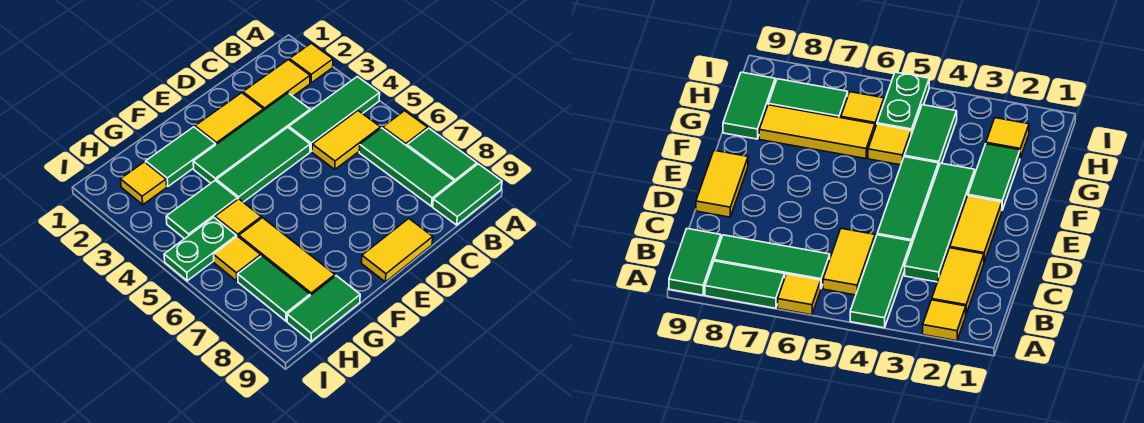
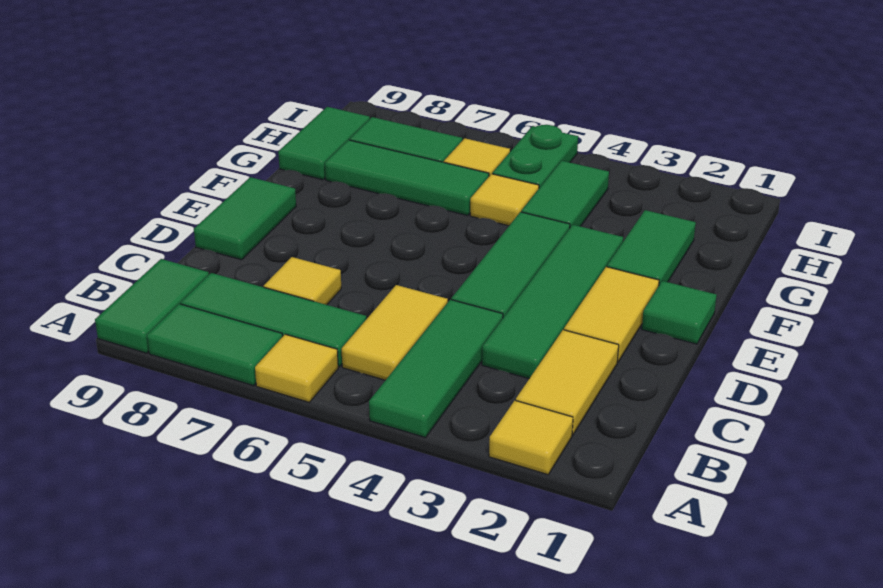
yellow 1x2 tile [362,219,433,282] -> green 1x2 tile [194,177,296,260]
none -> green 1x1 tile [642,281,717,344]
yellow 1x3 tile [239,218,335,296] -> green 1x3 tile [325,140,489,216]
yellow 1x1 tile [121,162,167,205] -> yellow 1x1 tile moved to [264,257,341,305]

